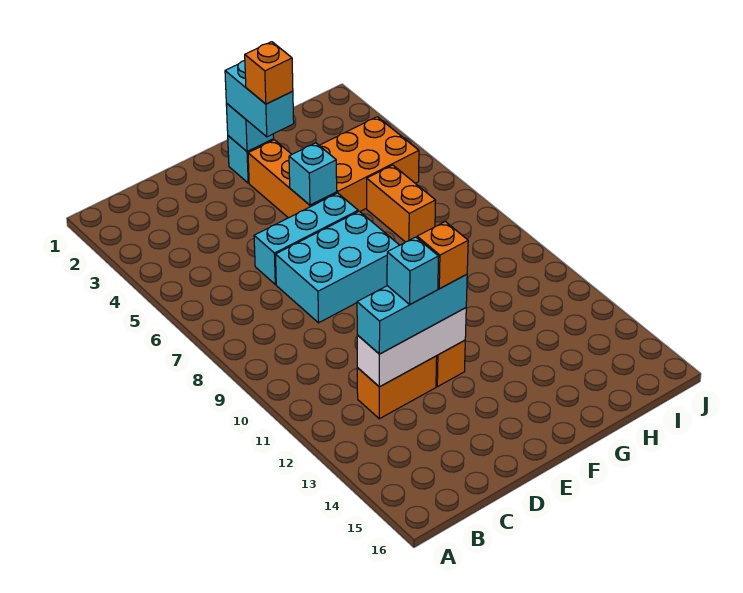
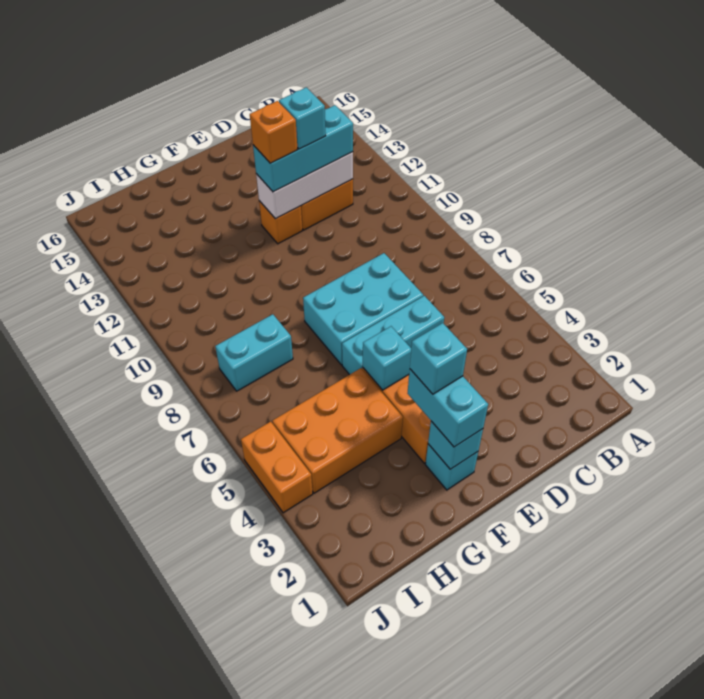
orange 1x1 brick [245,42,293,104] -> cyan 1x1 brick [410,323,467,394]
orange 1x2 brick [367,165,436,242] -> orange 1x2 brick moved to [241,422,313,513]
none -> cyan 1x2 brick [215,314,293,391]

